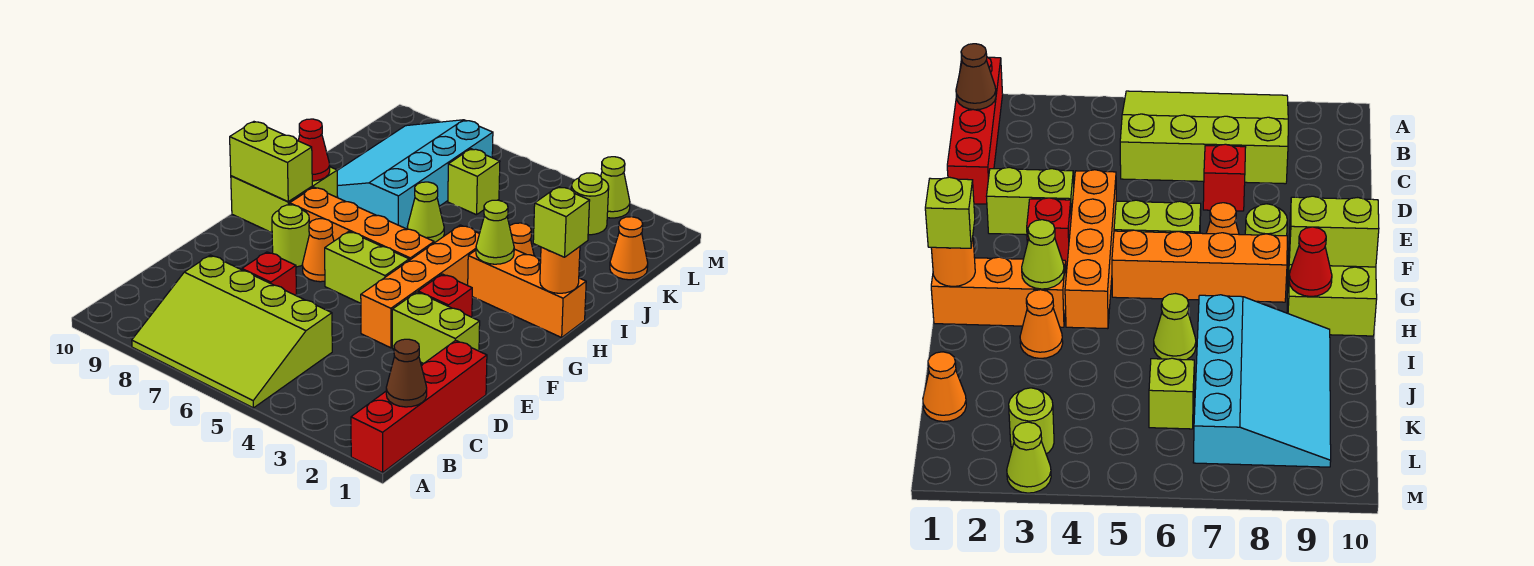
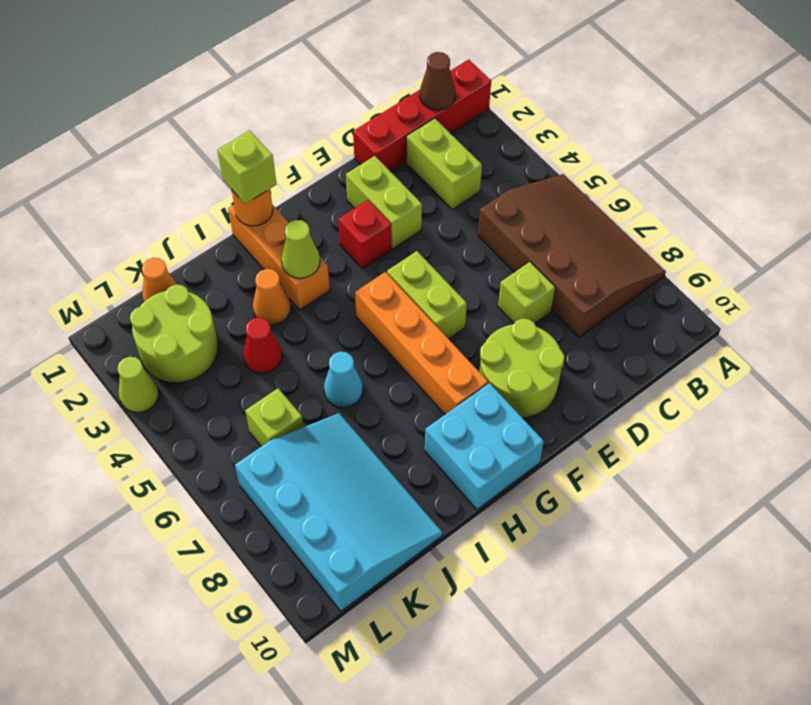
lime 3x4 slope [132,255,332,408] -> brown 3x4 slope [478,174,666,337]
red 1x1 brick [242,252,297,296] -> lime 1x1 brick [498,262,555,323]
orange 1x4 brick [361,225,479,348] -> none
orange 1x1 cone [302,219,334,282] -> none
lime 1x1 round brick [272,205,309,267] -> lime 2x2 round brick [479,318,564,418]
lime 2x2 brick [231,167,338,233] -> cyan 2x2 brick [425,383,544,510]
lime 1x2 brick [230,122,312,201] -> lime 1x2 brick moved to [406,118,482,210]
red 1x1 cone [298,119,330,181] -> red 1x1 cone moved to [243,318,282,374]
lime 1x1 cone [407,182,444,243] -> cyan 1x1 cone [324,352,363,408]
cyan 3x4 slope [337,120,493,229] -> cyan 3x4 slope turned to [235,413,442,611]
lime 1x1 round brick [571,173,609,235] -> lime 2x2 round brick [130,285,218,383]

